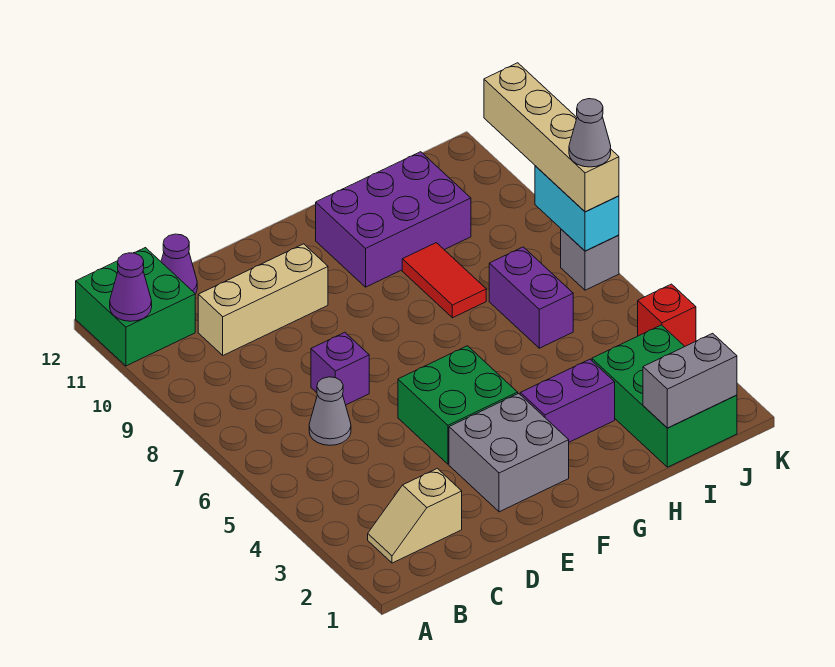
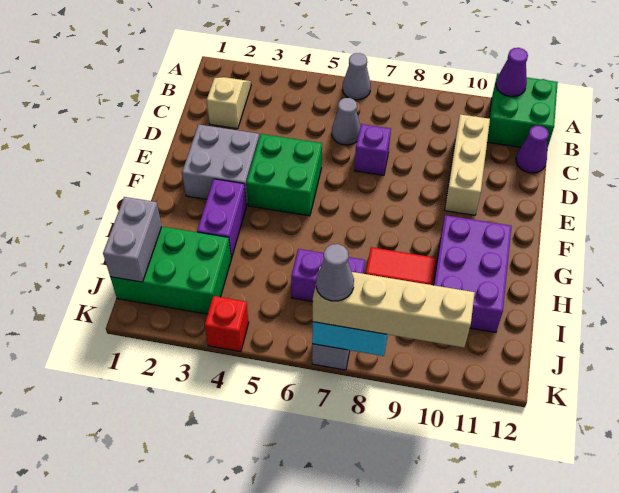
none -> grey 1x1 cone [342,53,371,100]

